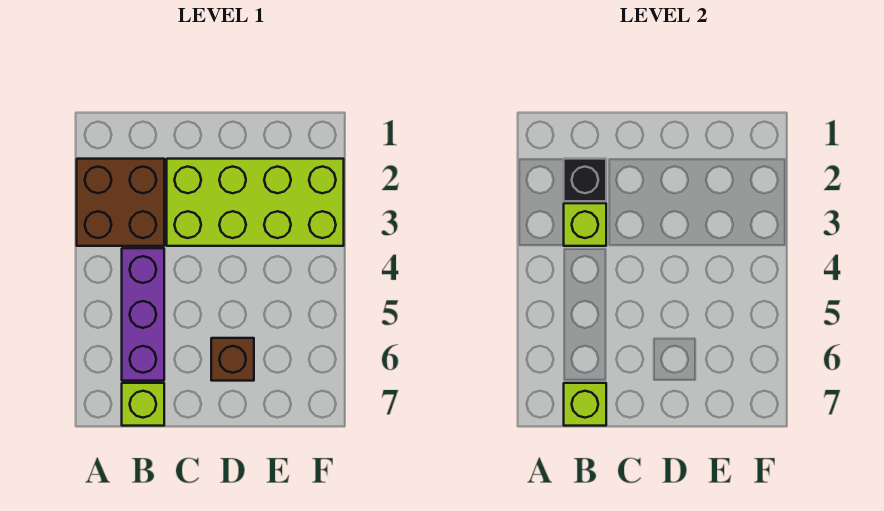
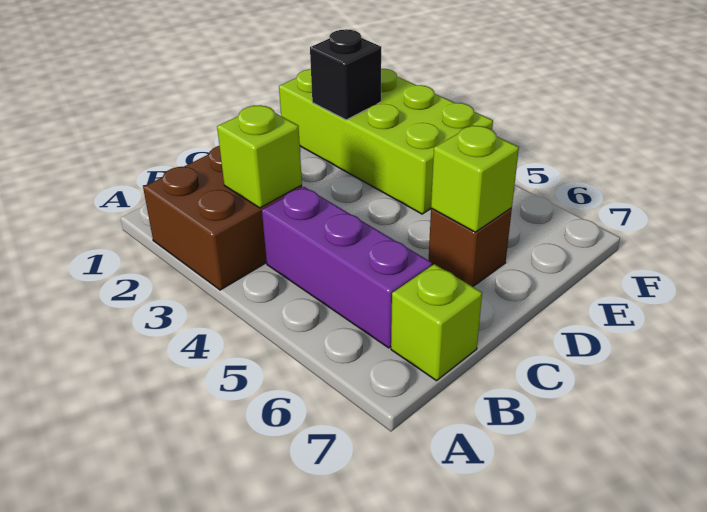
black 1x1 brick [564,159,606,201] -> black 1x1 brick moved to [310,29,381,120]
lime 1x1 brick [564,383,606,426] -> lime 1x1 brick moved to [431,125,519,232]
lime 2x4 brick [167,159,344,246] -> lime 2x4 brick turned to [279,69,493,214]

